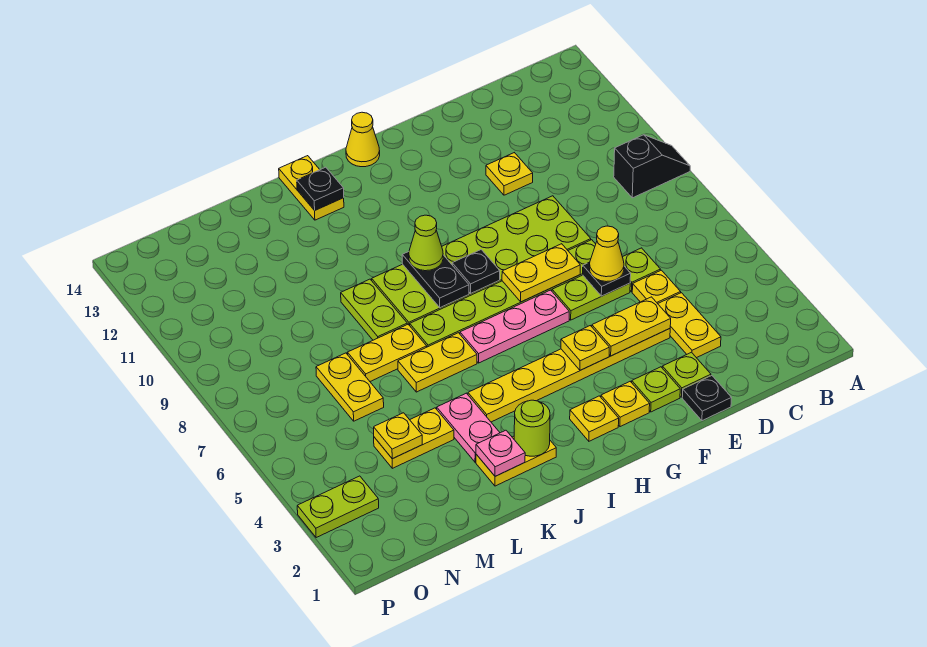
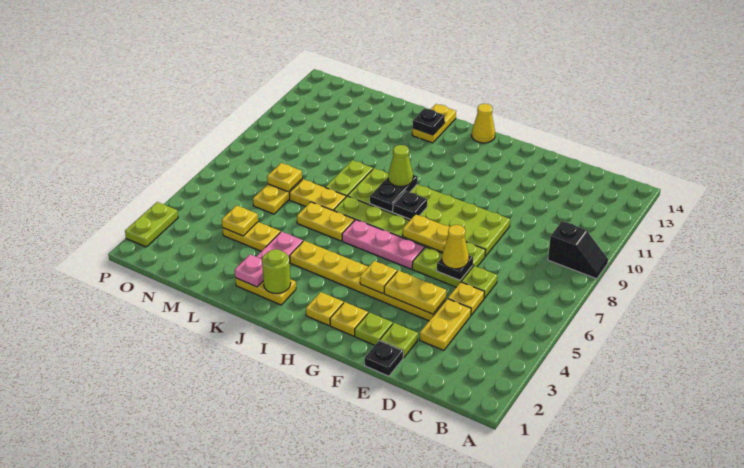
yellow 1x1 plate [486,153,533,195] -> yellow 1x1 plate moved to [267,163,302,192]
lime 1x2 plate [297,476,379,538] -> lime 1x2 plate turned to [125,202,178,247]

